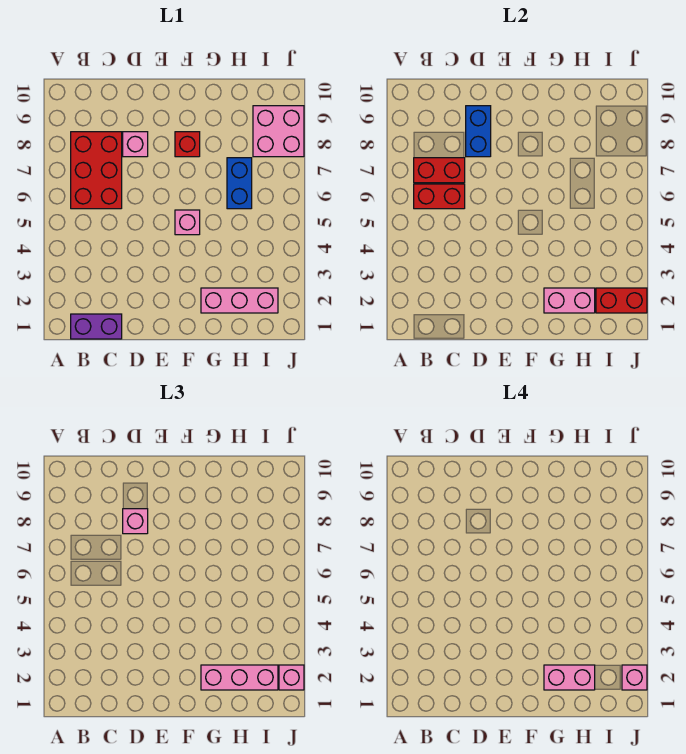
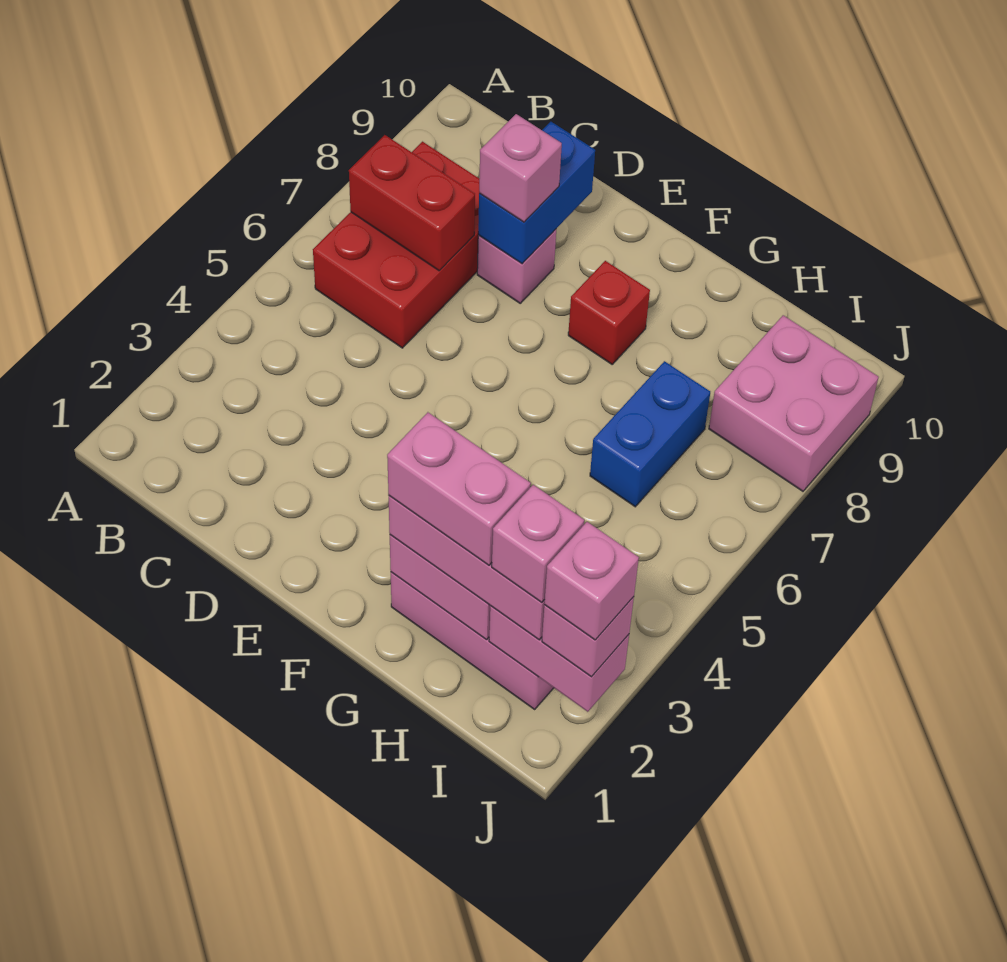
purple 1x2 brick [71,314,122,339] -> none
red 1x2 brick [414,184,465,209] -> none
pink 1x1 brick [175,210,200,235] -> pink 1x1 brick moved to [492,485,584,602]
red 1x2 brick [596,288,647,313] -> pink 1x2 brick [489,606,629,712]

